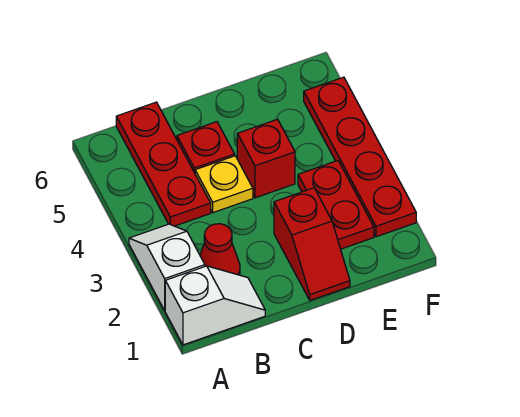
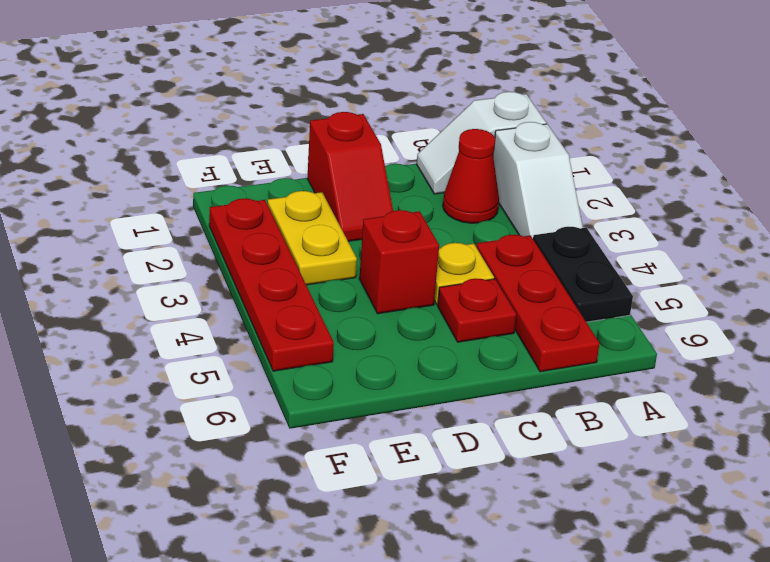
none -> black 1x2 plate [533,227,633,322]
red 1x2 slope [274,188,350,300] -> red 1x2 slope turned to [307,112,393,241]
red 1x2 plate [298,161,374,249] -> yellow 1x2 plate [268,191,357,285]

